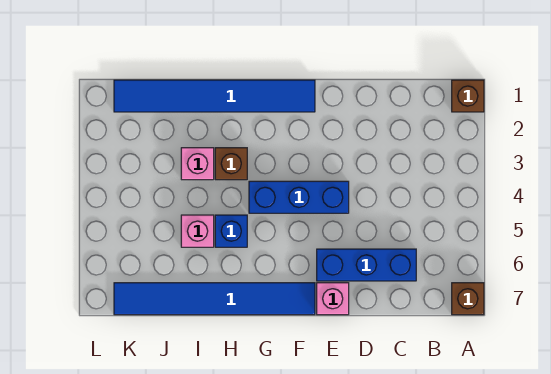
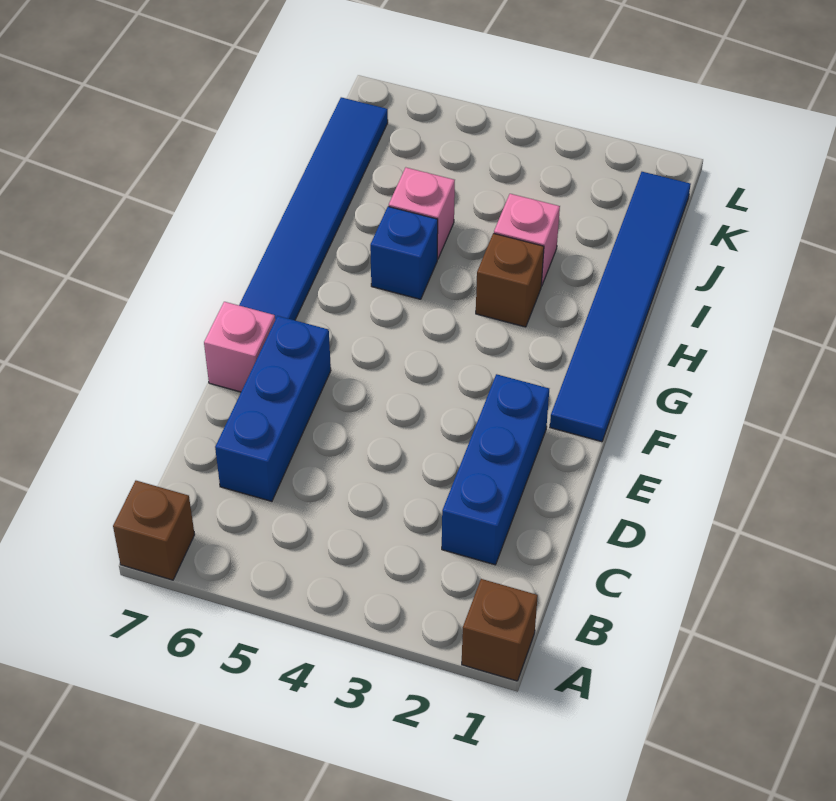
blue 1x3 brick [249,181,349,213] -> blue 1x3 brick moved to [442,374,549,565]

